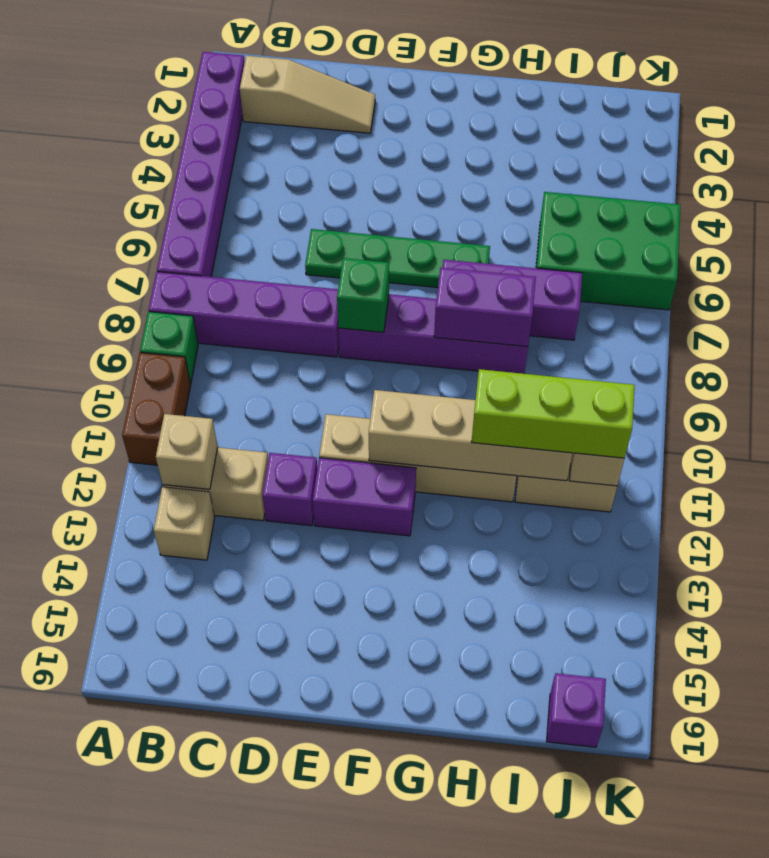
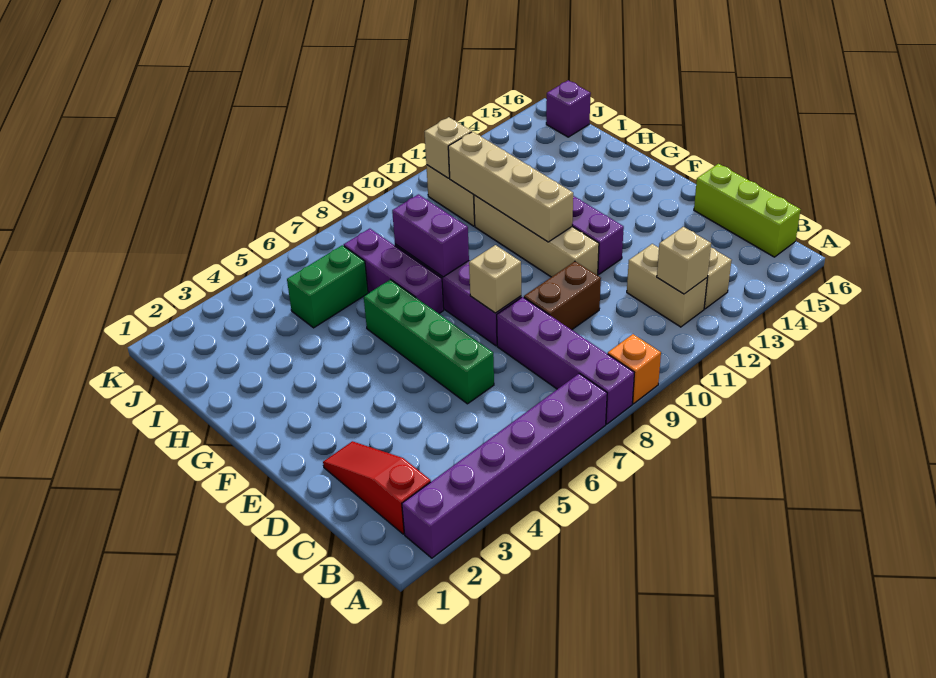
green 1x1 brick [140,312,198,384] -> orange 1x1 brick [608,334,661,404]
brown 1x2 brick [122,353,191,465] -> brown 1x2 brick moved to [524,261,601,330]
tan 1x3 slope [240,56,375,133] -> red 1x3 slope [323,441,431,534]
green 1x4 plate [305,229,490,288] -> green 1x4 brick [364,280,494,404]
purple 1x1 brick [263,453,317,526] -> none
green 1x1 brick [337,258,389,332] -> tan 1x1 brick [469,245,521,313]
lime 1x3 brick [472,369,635,458] -> lime 1x3 brick moved to [694,164,801,257]
green 2x3 brick [536,192,681,310] -> green 1x2 brick [287,245,368,328]

